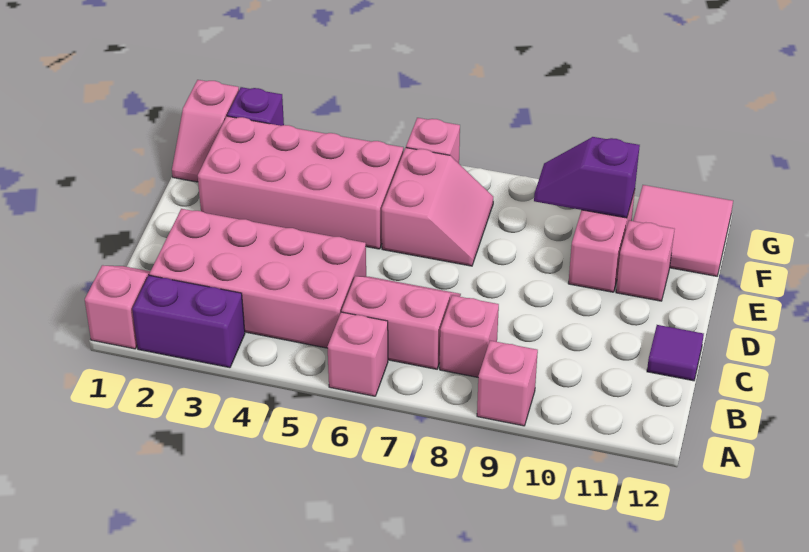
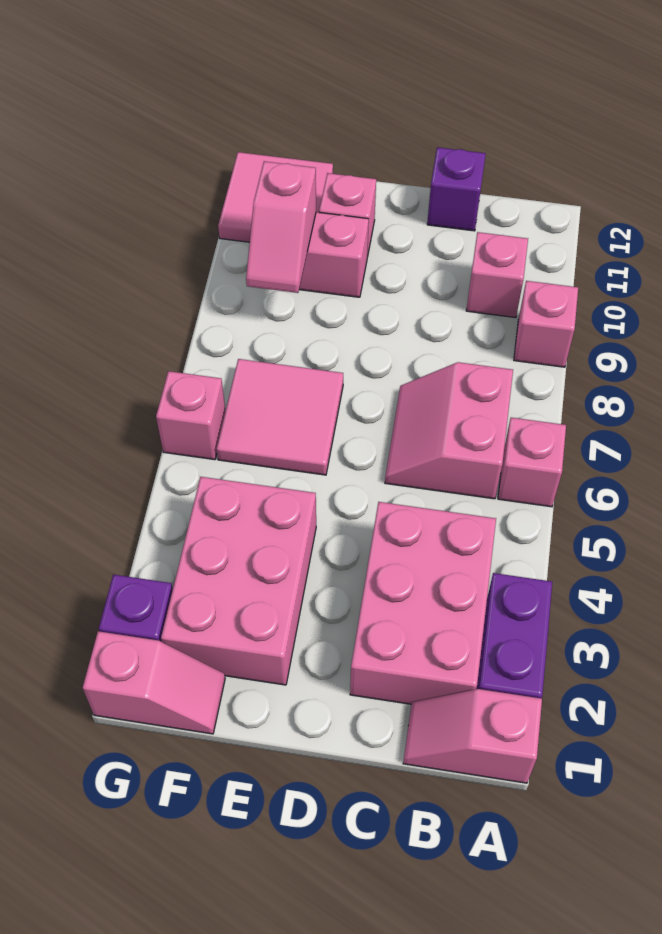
pink 2x4 brick [149,209,366,348] -> pink 2x3 brick [350,502,496,704]
pink 1x1 brick [440,295,499,377] -> pink 1x1 brick moved to [466,232,528,318]
purple 1x1 tile [647,325,704,381] -> purple 1x1 brick [427,147,486,231]
pink 2x4 brick [198,116,403,249] -> pink 2x3 brick [161,477,316,685]
pink 2x2 slope [382,148,493,266] -> pink 2x2 tile [217,359,343,475]
purple 1x2 slope [534,137,640,218] -> pink 1x2 slope [246,161,316,293]

